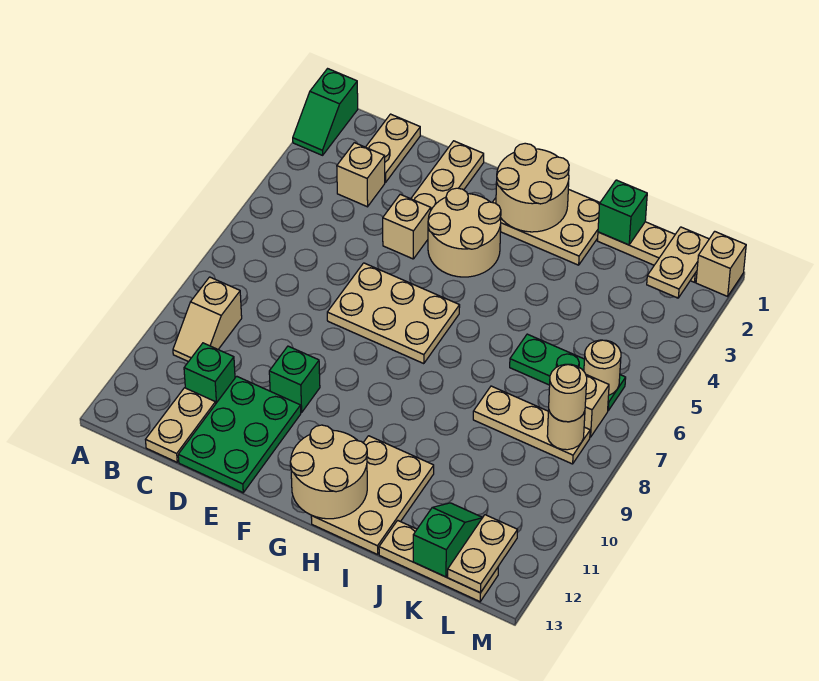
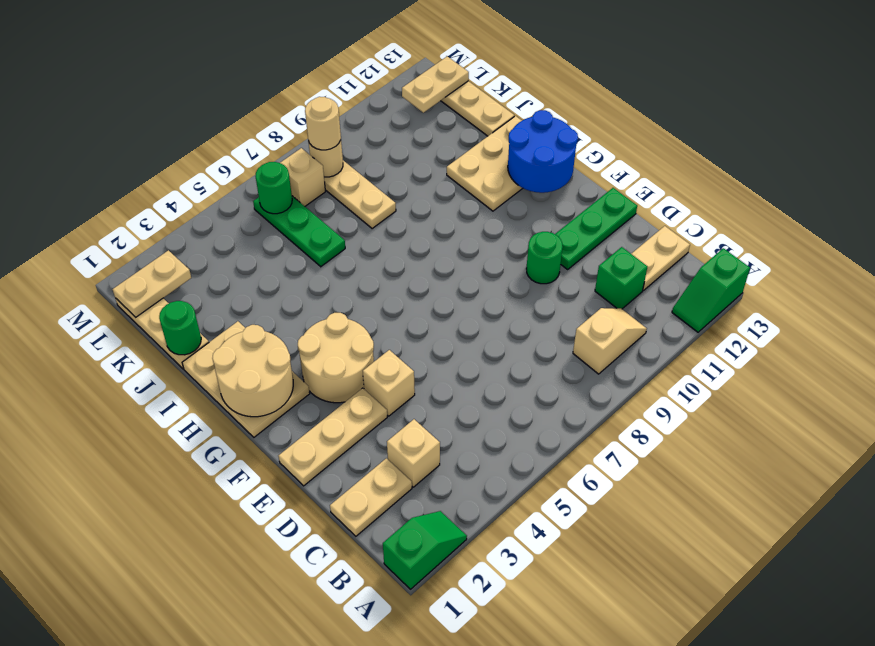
green 2x3 plate [178,376,301,493] -> green 1x3 plate [555,188,637,269]
tan 2x3 plate [327,263,460,363] -> none
green 1x1 brick [269,346,320,412] -> green 1x1 round brick [526,232,563,284]
tan 2x2 round brick [290,425,367,519] -> blue 2x2 round brick [508,110,578,193]
green 1x1 brick [598,180,647,245] -> green 1x1 round brick [159,301,201,355]
green 1x2 slope [413,503,483,577] -> green 1x2 slope moved to [672,248,750,332]
tan 1x1 round brick [584,340,621,395] -> green 1x1 round brick [255,162,292,214]
tan 1x1 brick [696,231,746,296] -> none

